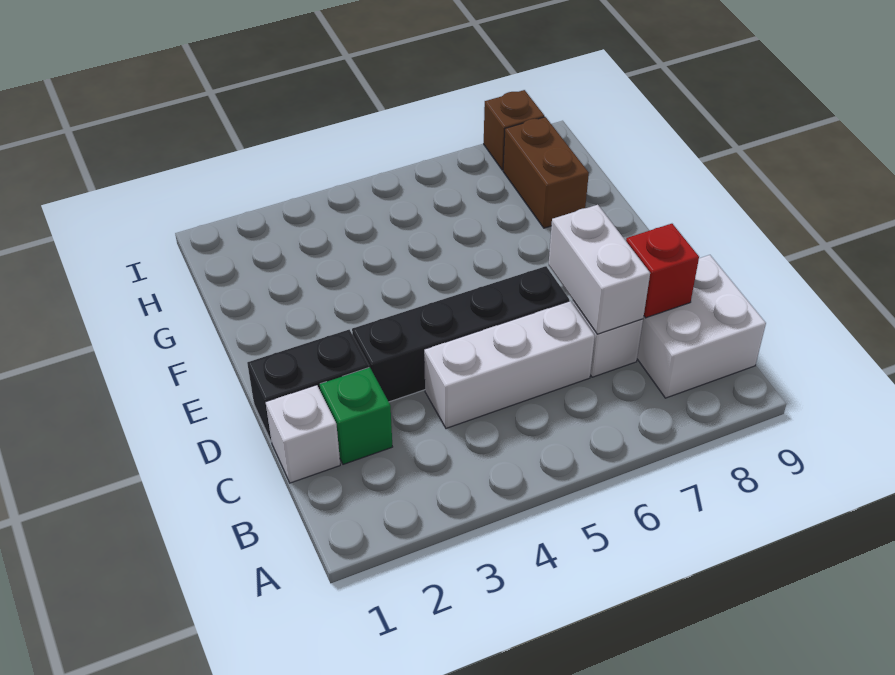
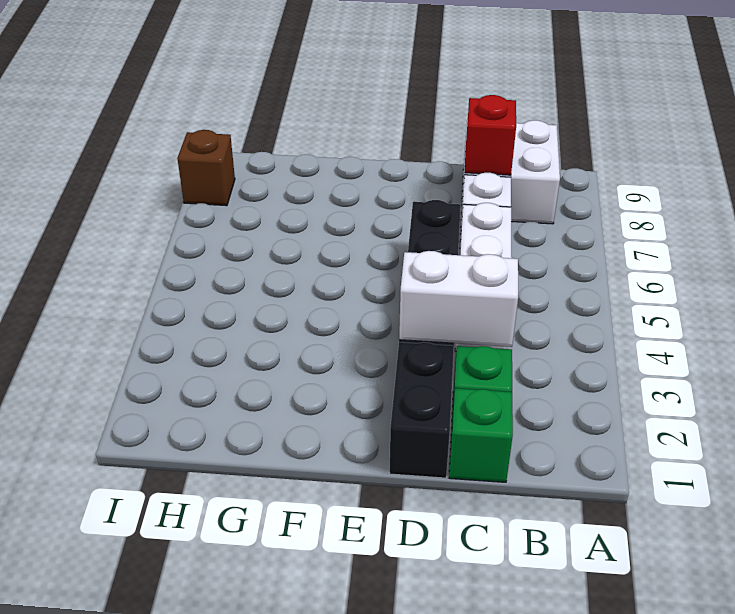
white 1x1 brick [266,385,340,483] -> green 1x1 brick [449,388,513,482]
white 1x2 brick [549,205,650,334] -> white 1x2 brick moved to [399,251,518,347]
brown 1x2 brick [503,117,589,228] -> none

